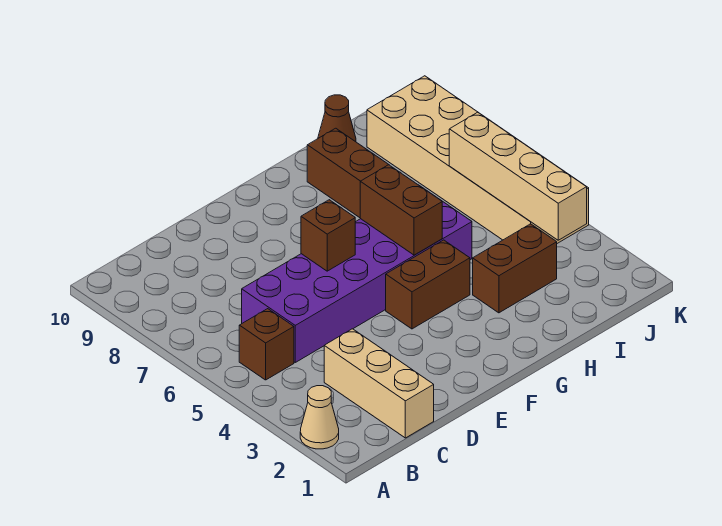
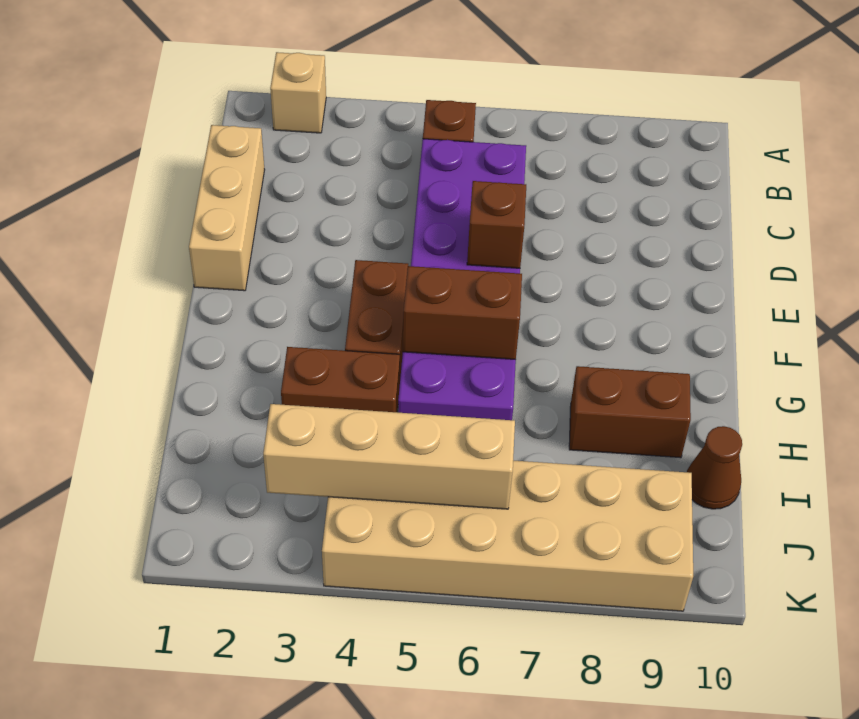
tan 1x1 cone [300,386,339,449] -> tan 1x1 brick [270,52,326,133]
tan 1x3 brick [324,329,434,438] -> tan 1x3 brick turned to [189,125,265,291]
brown 1x2 brick [473,224,557,313] -> brown 1x2 brick turned to [281,347,400,412]

